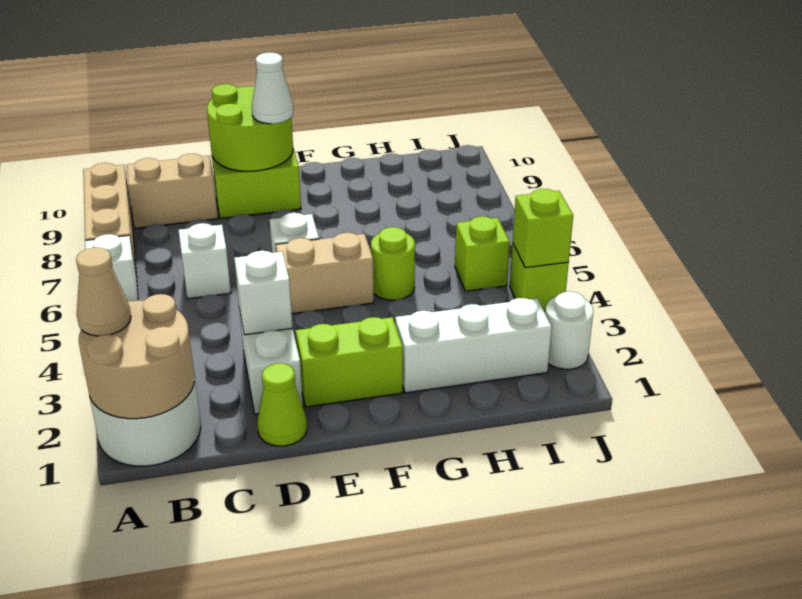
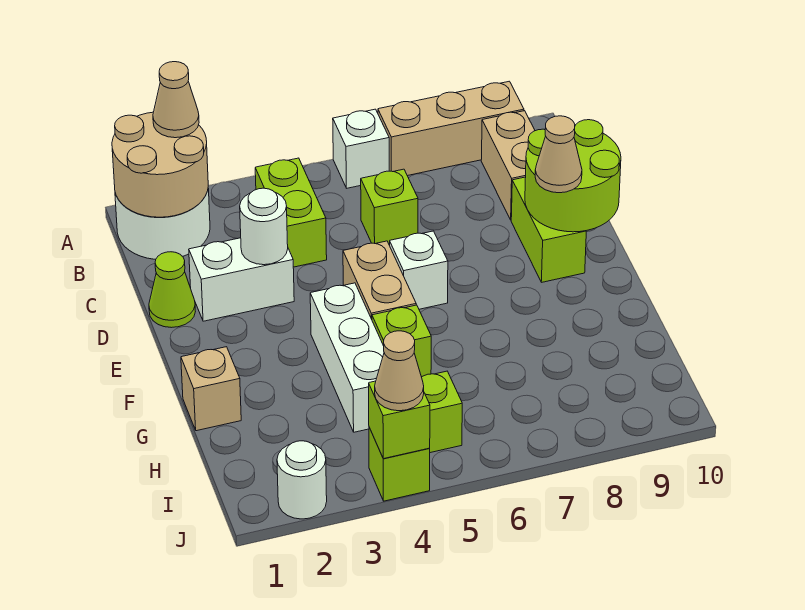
white 1x1 brick [179,223,231,299] -> lime 1x1 brick [361,169,418,245]
white 1x1 brick [234,251,293,335] -> white 1x1 round brick [240,188,288,265]
lime 1x2 brick [295,317,403,407] -> lime 1x2 brick moved to [255,158,327,267]
white 1x1 cone [252,52,293,124] -> tan 1x1 cone [535,116,582,193]
none -> tan 1x1 brick [181,347,241,431]
white 1x3 brick [395,298,552,393] -> white 1x3 brick moved to [310,283,384,432]
lime 1x1 round brick [371,227,415,300] -> lime 1x1 brick [372,305,431,377]
none -> tan 1x1 cone [375,331,424,411]

